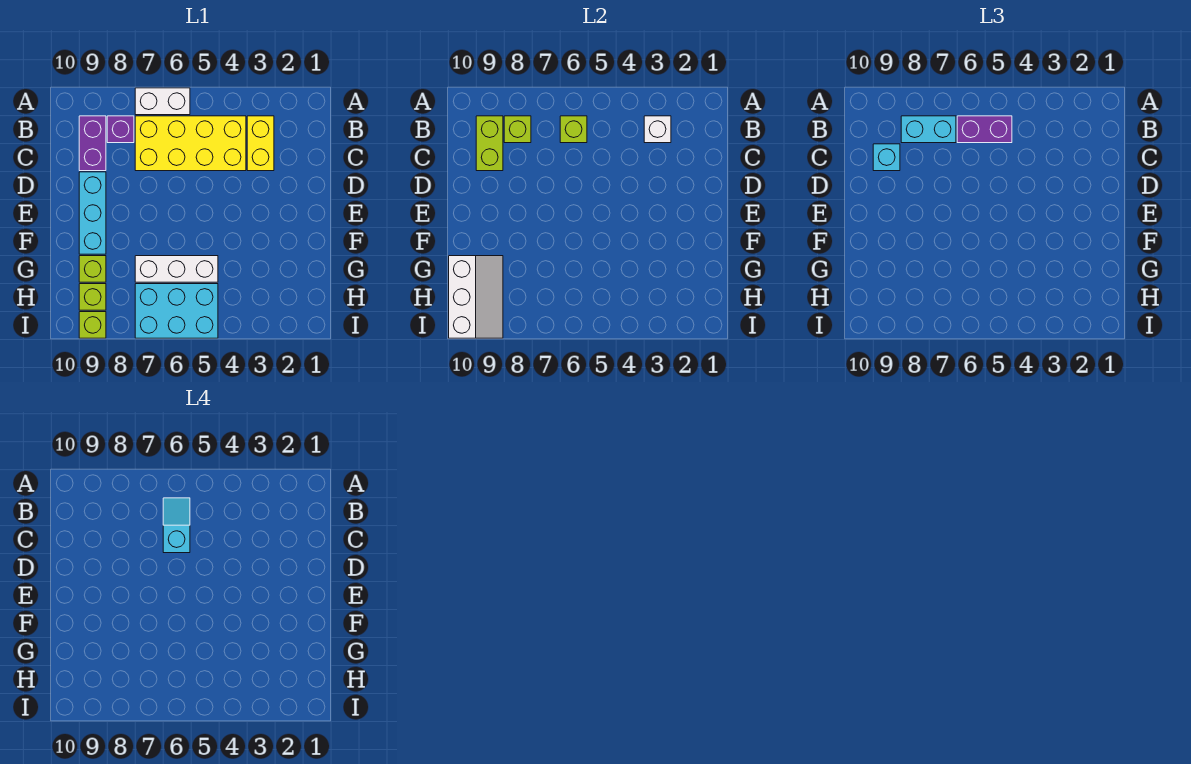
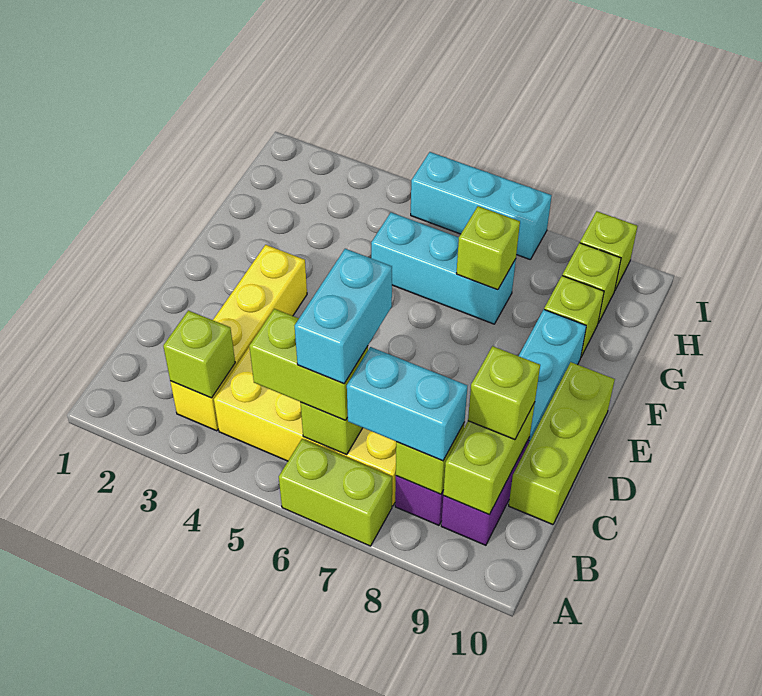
white 1x2 brick [135,88,190,115] -> lime 1x2 brick [279,439,392,546]
yellow 1x2 brick [247,116,274,171] -> yellow 1x4 brick [170,245,307,431]
white 1x1 brick [644,116,671,143] -> lime 1x1 brick [163,310,235,398]
purple 1x2 brick [957,116,1012,143] -> lime 1x2 brick [249,309,368,420]
cyan 1x2 slope [163,498,190,553] -> cyan 1x2 brick [295,249,392,384]
cyan 1x1 brick [873,144,900,171] -> lime 1x1 brick [468,346,540,440]
none -> lime 1x3 brick [509,362,615,525]
white 1x3 brick [135,256,218,282] -> cyan 1x3 brick [371,212,516,324]
none -> lime 1x1 brick [456,206,520,290]
white 2x3 slope [449,256,503,338] -> none
cyan 2x3 brick [135,284,218,338] -> cyan 1x3 brick [411,152,552,260]

